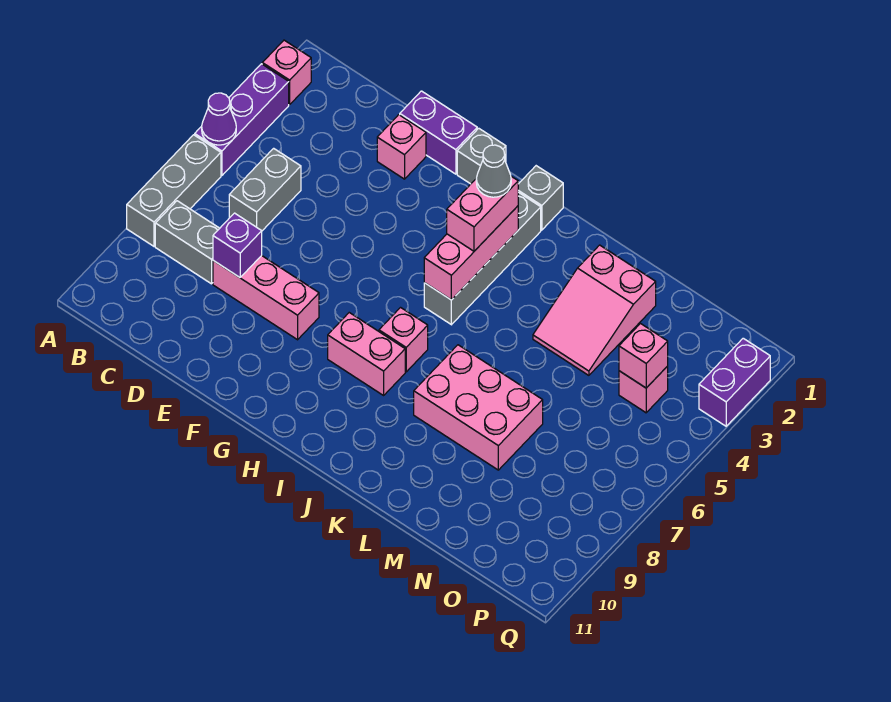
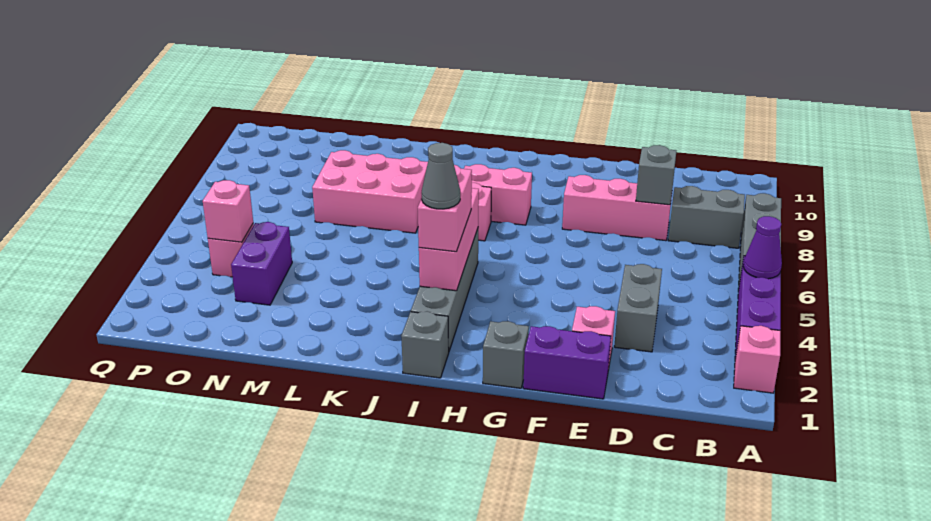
grey 1x2 brick [229,148,301,231] -> grey 1x2 brick moved to [614,264,662,352]
purple 1x1 brick [213,213,262,277] -> grey 1x1 brick [636,145,676,205]
pink 2x3 slope [533,245,656,375] -> none
purple 1x2 brick [699,338,770,426] -> purple 1x2 brick moved to [231,222,292,305]

